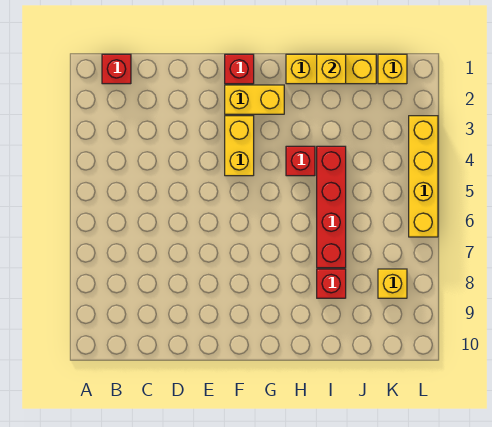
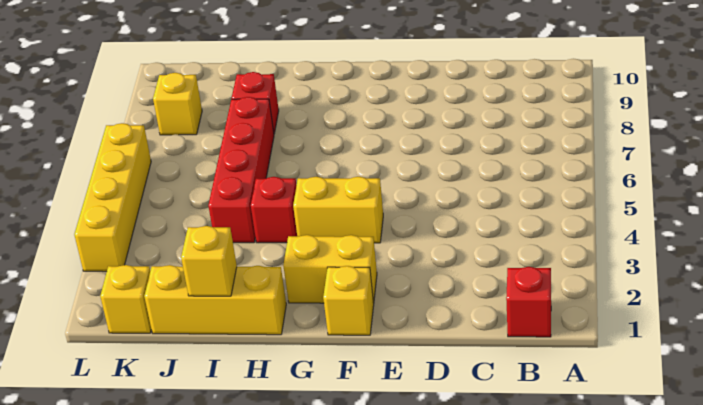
red 1x1 brick [225,54,254,84] -> yellow 1x1 brick [323,266,374,335]
yellow 1x2 brick [225,116,254,176] -> yellow 1x2 brick turned to [293,177,383,243]

